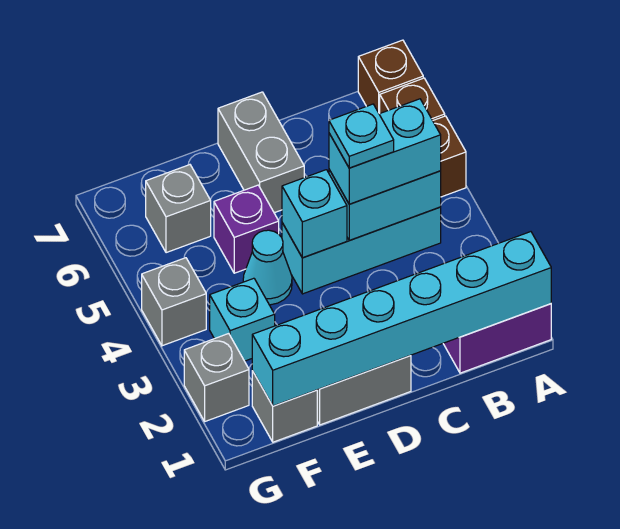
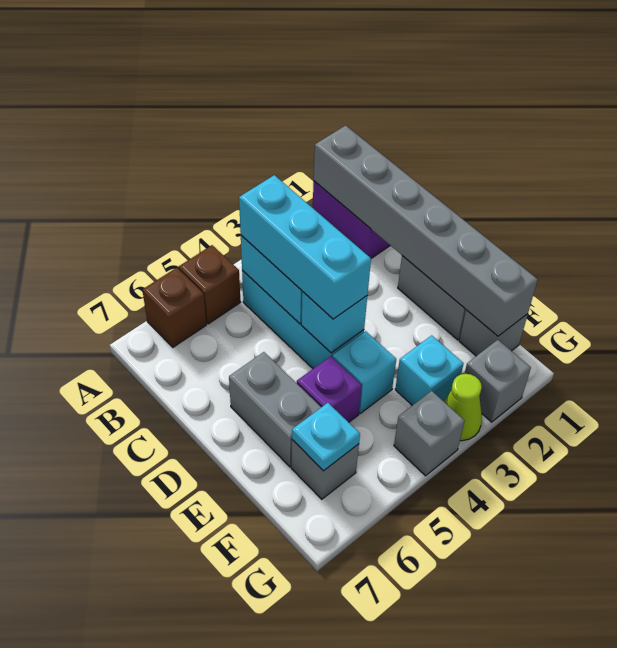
cyan 1x6 brick [252,232,551,406] -> grey 1x6 brick [314,125,538,336]
brown 1x1 brick [358,40,423,114] -> none
cyan 1x2 brick [329,99,441,204] -> cyan 1x3 brick [239,175,371,319]
cyan 1x1 plate [329,104,394,168] -> cyan 1x1 plate moved to [292,403,360,471]
grey 1x2 brick [218,92,304,213] -> grey 1x2 brick turned to [229,352,321,467]
cyan 1x1 cone [243,230,292,305] -> cyan 1x1 brick [332,331,396,413]
none -> lime 1x1 cone [444,374,482,441]

